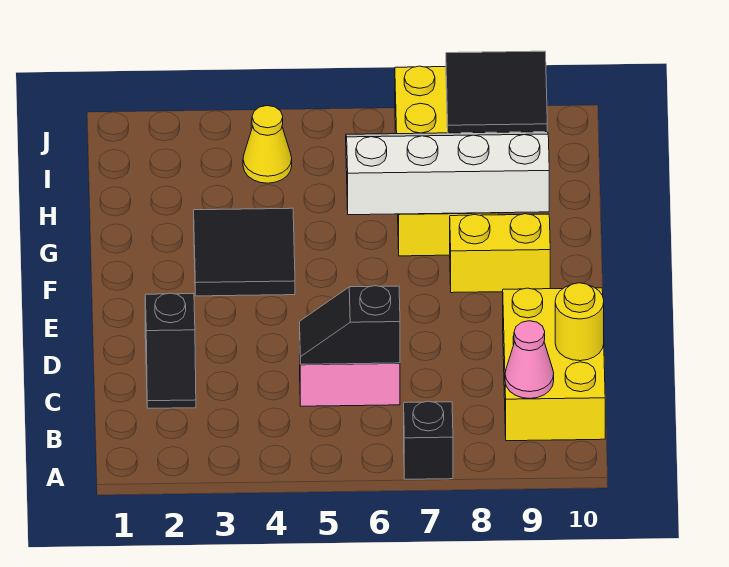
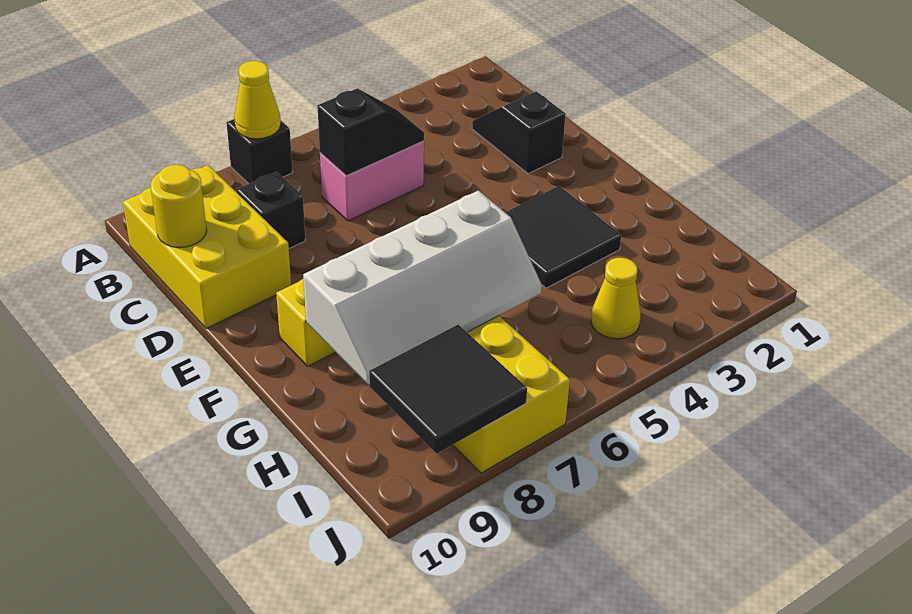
none -> yellow 1x1 cone [234,61,281,139]
pink 1x1 cone [505,321,554,399] -> none
none -> black 1x1 brick [237,172,306,248]

